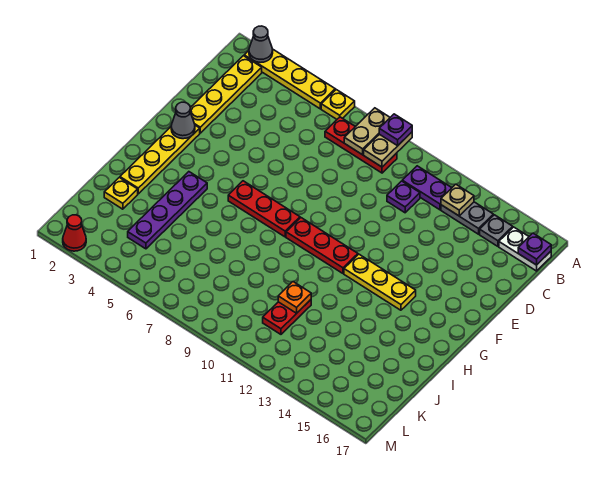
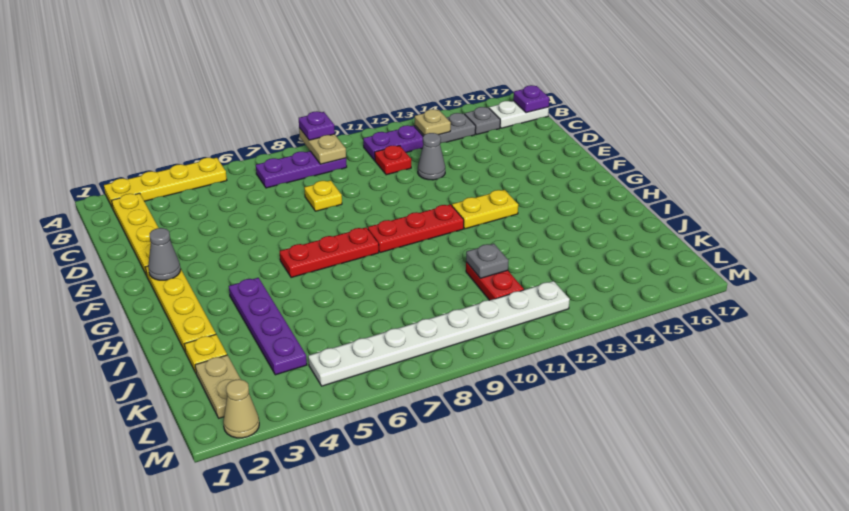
grey 1x1 cone [249,26,273,63] -> grey 1x1 cone moved to [418,133,445,180]
yellow 1x1 plate [321,90,355,119] -> yellow 1x1 plate moved to [304,180,342,211]
tan 1x2 plate [344,108,390,155] -> tan 1x2 plate moved to [195,355,241,418]
red 1x3 plate [325,117,397,173] -> purple 1x3 plate [256,151,347,188]
purple 1x1 plate [387,181,420,213] -> red 1x1 plate [375,146,411,175]
yellow 1x3 plate [344,254,416,310] -> yellow 1x2 plate [452,190,518,229]
orange 1x1 plate [278,282,311,313] -> grey 1x1 plate [466,244,508,278]
none -> white 1x8 plate [308,281,570,386]
red 1x1 cone [63,215,86,251] -> tan 1x1 cone [223,379,259,438]

